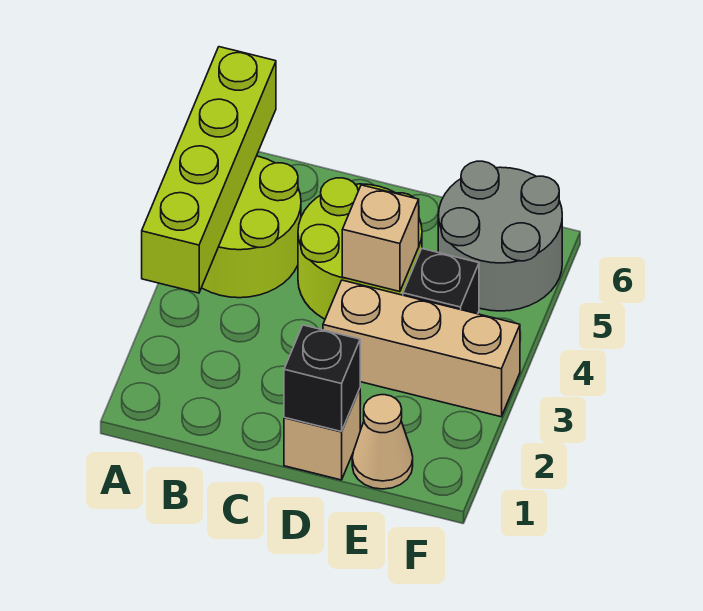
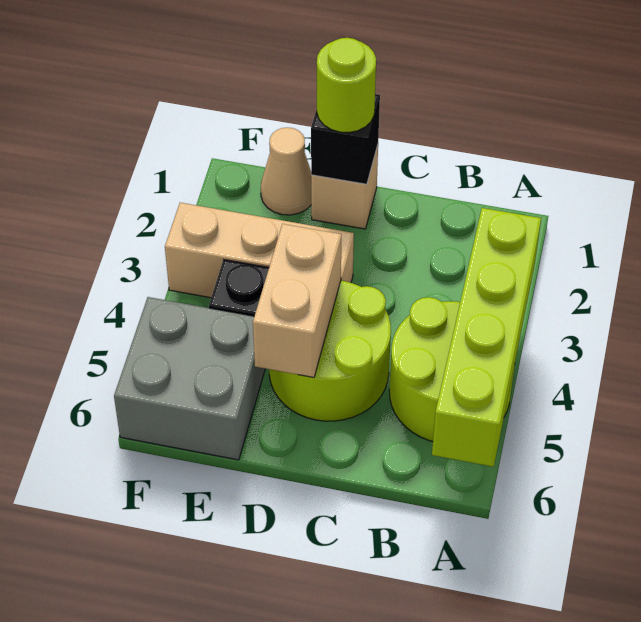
none -> lime 1x1 round brick [317,38,376,133]
tan 1x1 brick [342,185,419,292] -> tan 1x2 brick [253,224,341,378]
grey 2x2 round brick [438,161,562,311] -> grey 2x2 brick [114,297,265,460]

